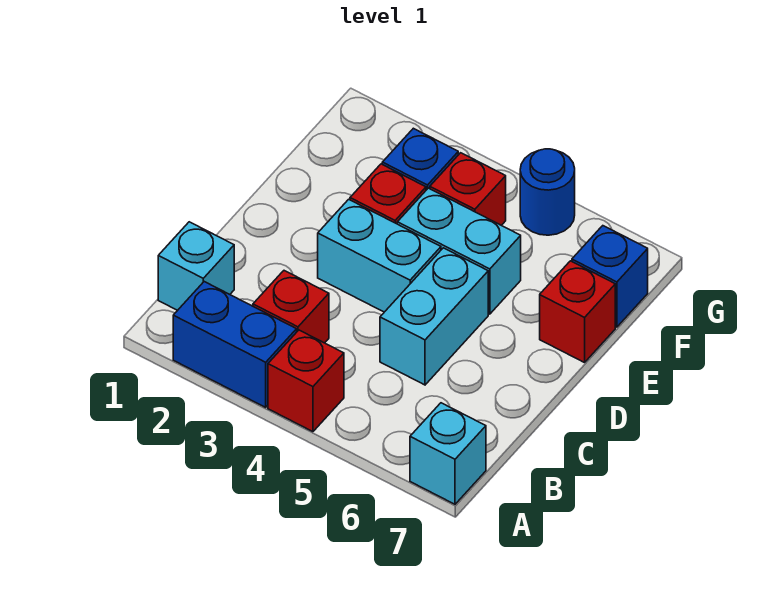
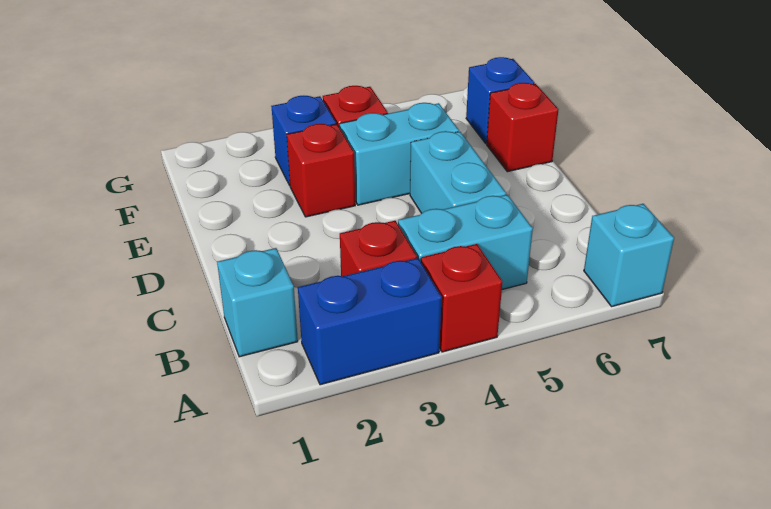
cyan 1x2 brick [318,199,441,312] -> cyan 1x2 brick moved to [398,195,533,290]
blue 1x1 round brick [520,149,575,235] -> none

